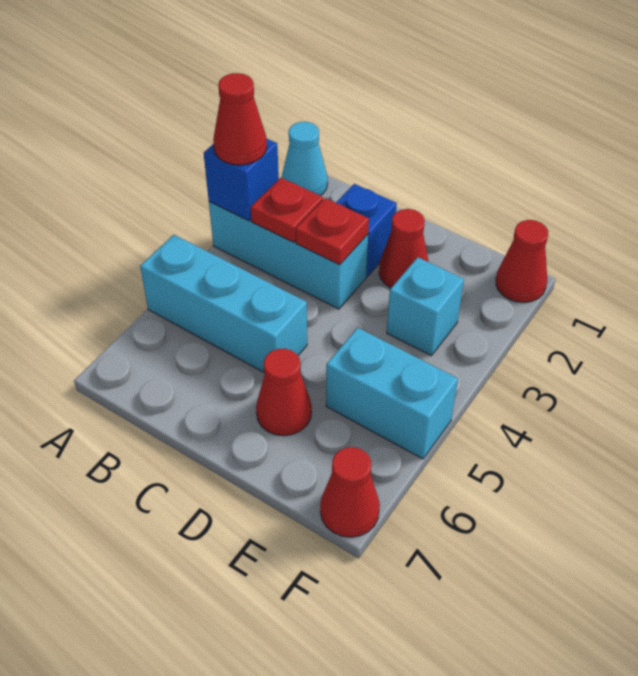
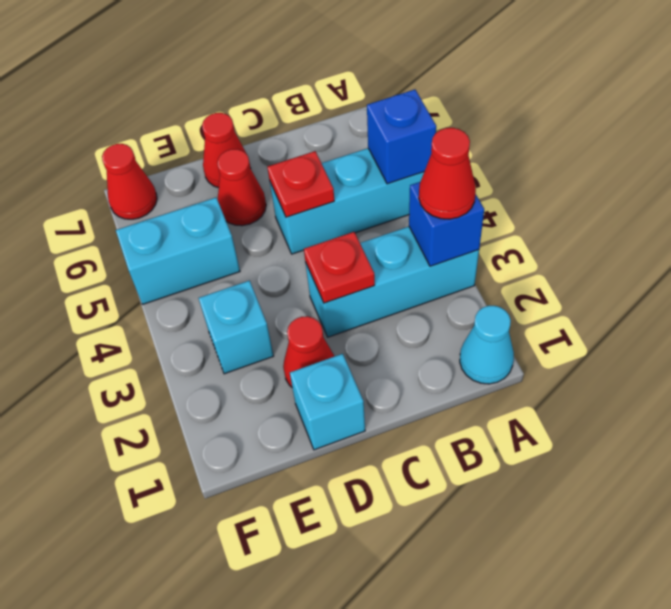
red 1x1 plate [251,178,323,242] -> red 1x1 plate moved to [267,151,334,217]
blue 1x1 brick [336,184,397,276] -> blue 1x1 brick moved to [367,90,436,184]
none -> cyan 1x1 brick [290,354,365,450]
red 1x1 cone [496,220,548,302] -> red 1x1 cone moved to [202,113,246,188]

